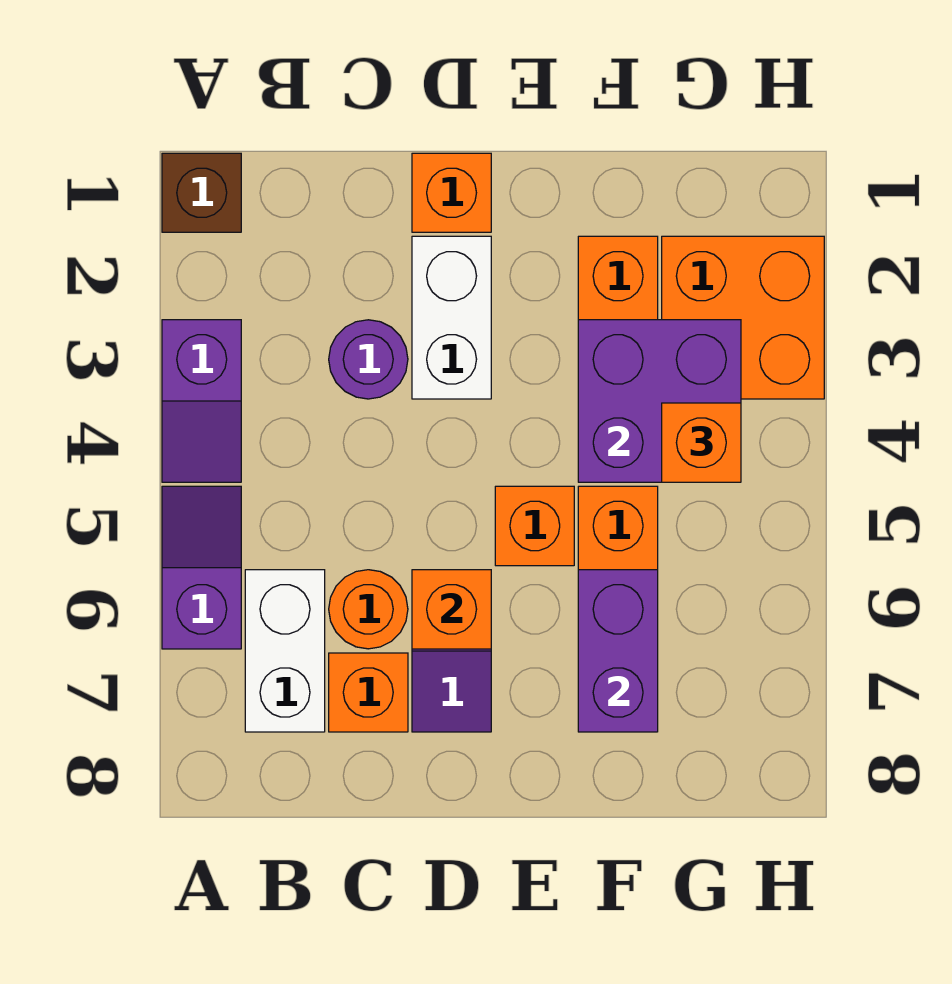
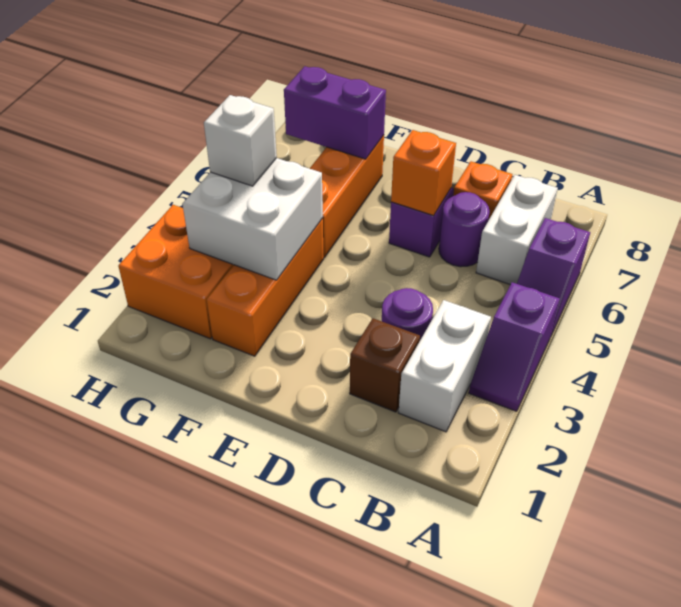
brown 1x1 brick [162,153,241,232] -> brown 1x1 brick moved to [350,318,420,412]
purple 1x2 slope [162,320,241,482] -> purple 1x2 slope turned to [469,282,560,411]
orange 1x1 round brick [329,570,408,649] -> purple 1x1 round brick [439,192,490,267]
orange 1x1 brick [412,153,491,232] -> none
white 1x2 brick [412,236,491,399] -> white 1x2 brick moved to [398,300,491,432]
orange 1x1 brick [495,486,574,566] -> none
purple 2x2 brick [578,320,741,482] -> white 2x2 brick [183,158,323,280]
purple 1x2 brick [578,570,658,732] -> purple 1x2 brick turned to [284,66,386,159]
orange 1x1 brick [662,403,741,482] -> white 1x1 brick [204,95,277,186]

